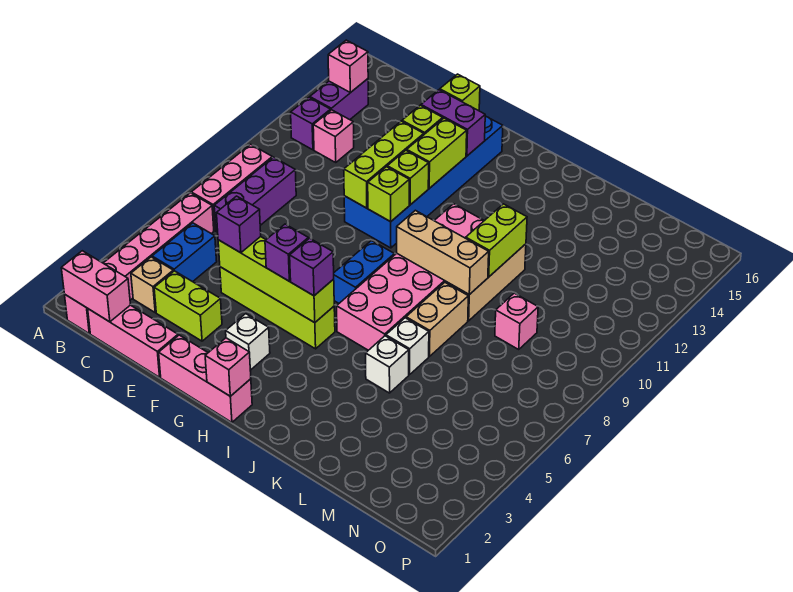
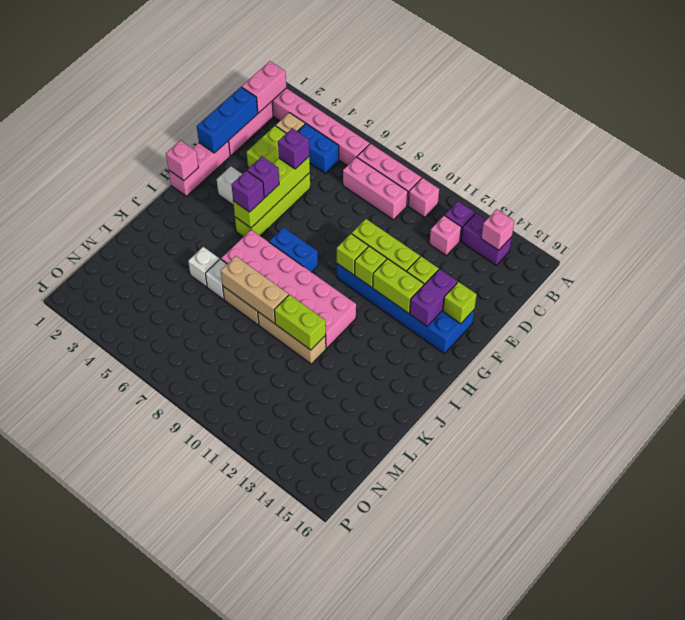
purple 1x3 brick [214,157,296,232] -> pink 1x3 brick [343,157,408,220]
none -> blue 1x3 brick [197,87,258,153]
tan 1x3 brick [397,210,489,295] -> tan 1x3 brick turned to [221,256,289,324]
pink 1x1 brick [495,293,538,349] -> pink 1x1 brick moved to [408,178,439,217]

